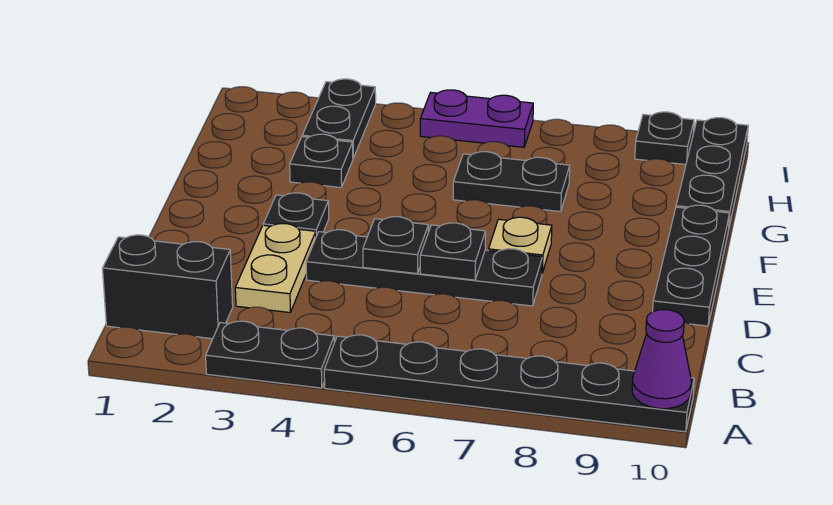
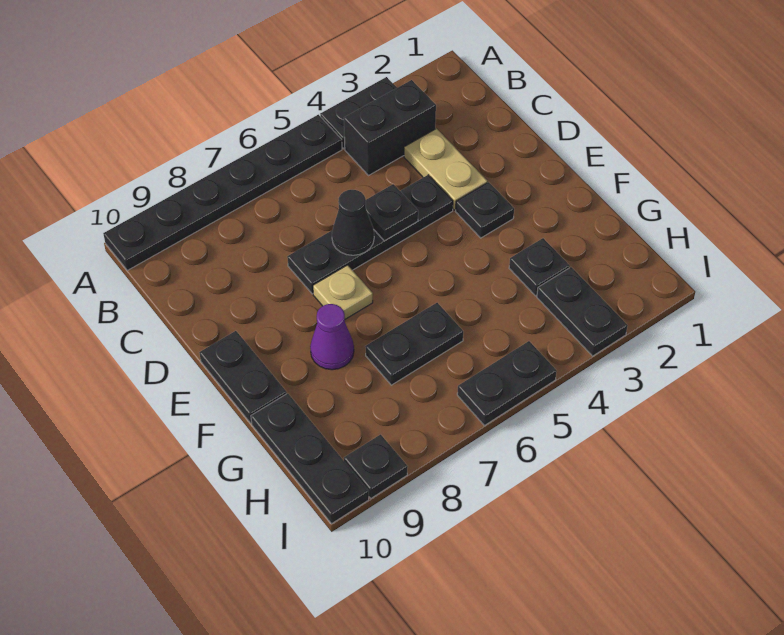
purple 1x1 cone [632,310,691,409] -> purple 1x1 cone moved to [310,304,354,370]
black 1x2 brick [103,235,233,339] -> black 1x2 brick moved to [344,80,436,176]
black 1x1 plate [420,223,486,280] -> black 1x1 cone [332,190,374,255]
black 1x3 plate [653,205,730,326] -> black 1x2 plate [199,331,287,423]
purple 1x2 plate [420,90,533,147] -> black 1x2 plate [457,341,557,426]

